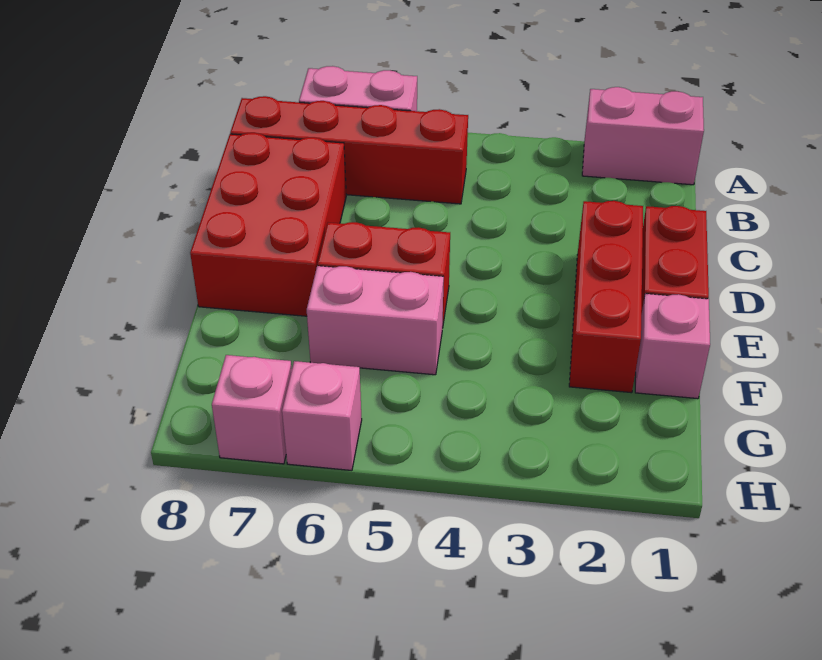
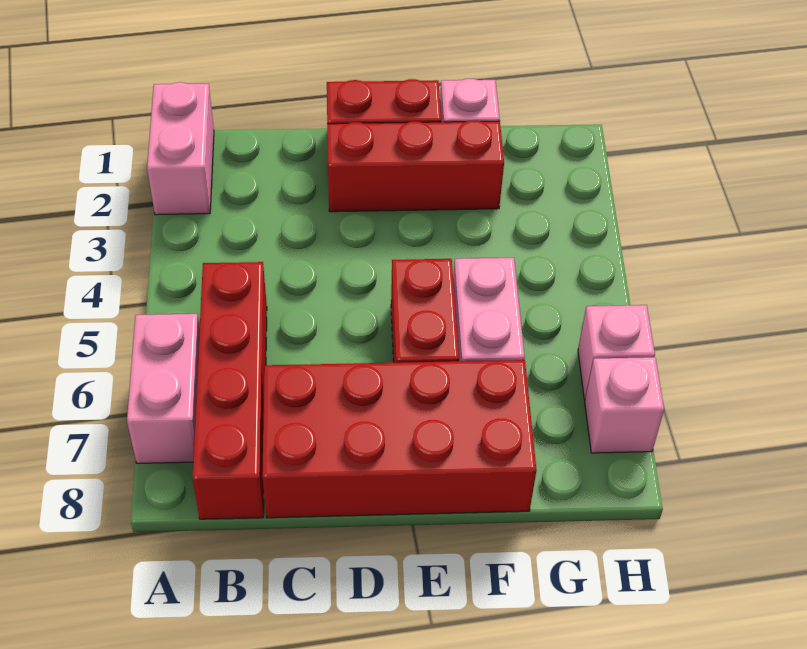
red 2x3 brick [190,133,346,316] -> red 2x4 brick [262,360,536,518]

